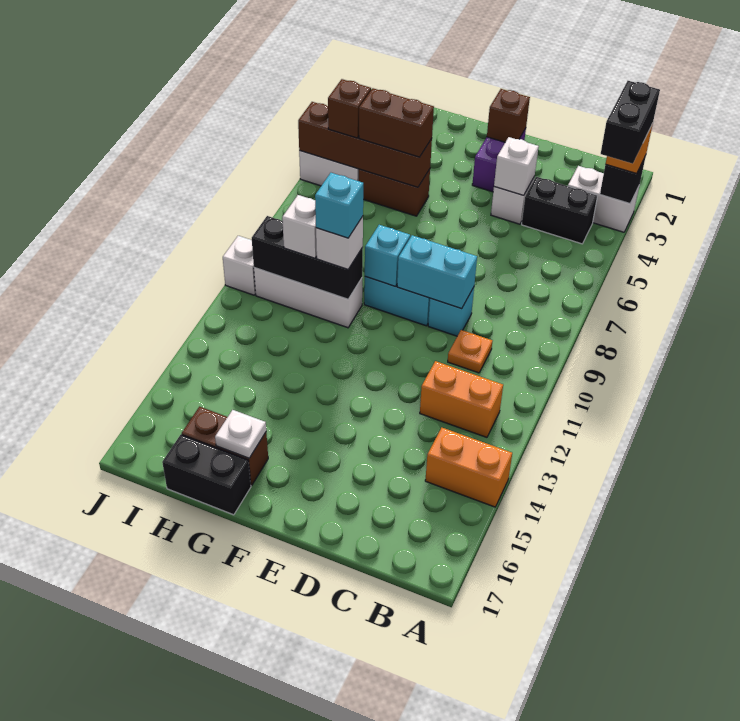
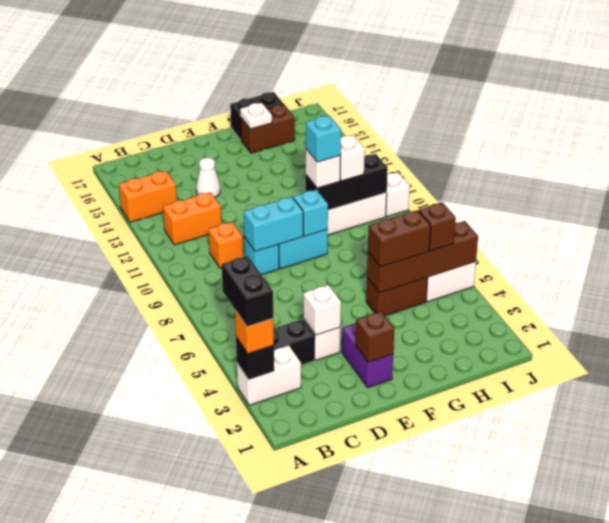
orange 1x1 plate [448,330,492,373] -> orange 1x1 brick [209,222,243,268]
none -> white 1x1 cone [196,158,220,197]

